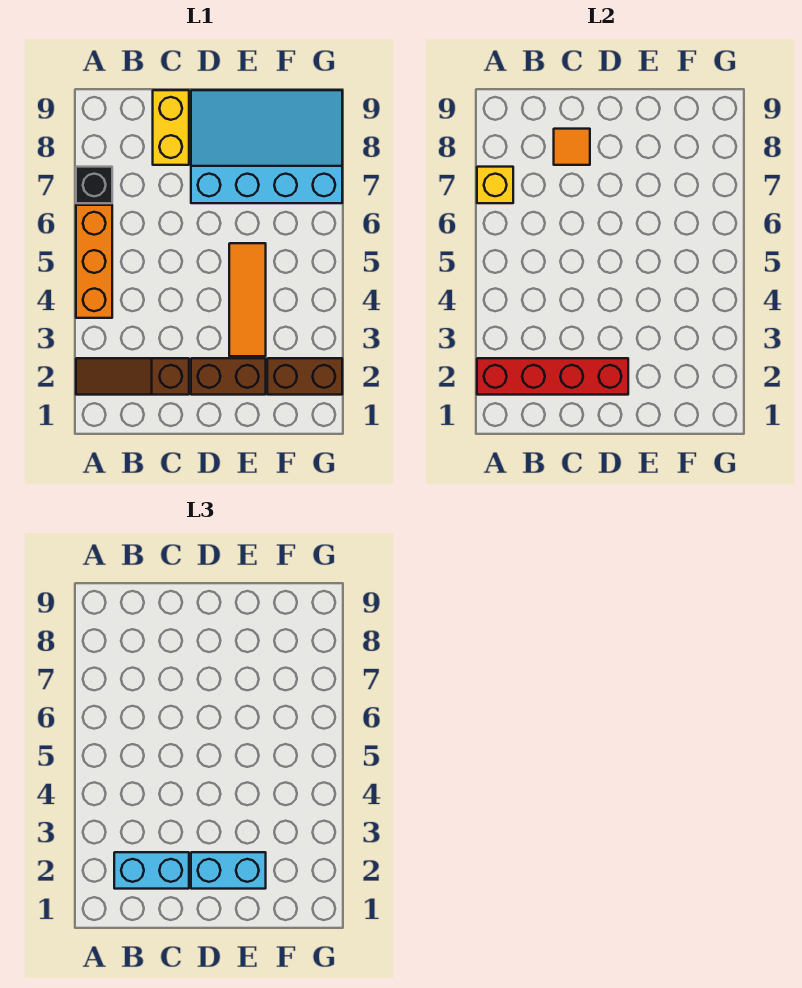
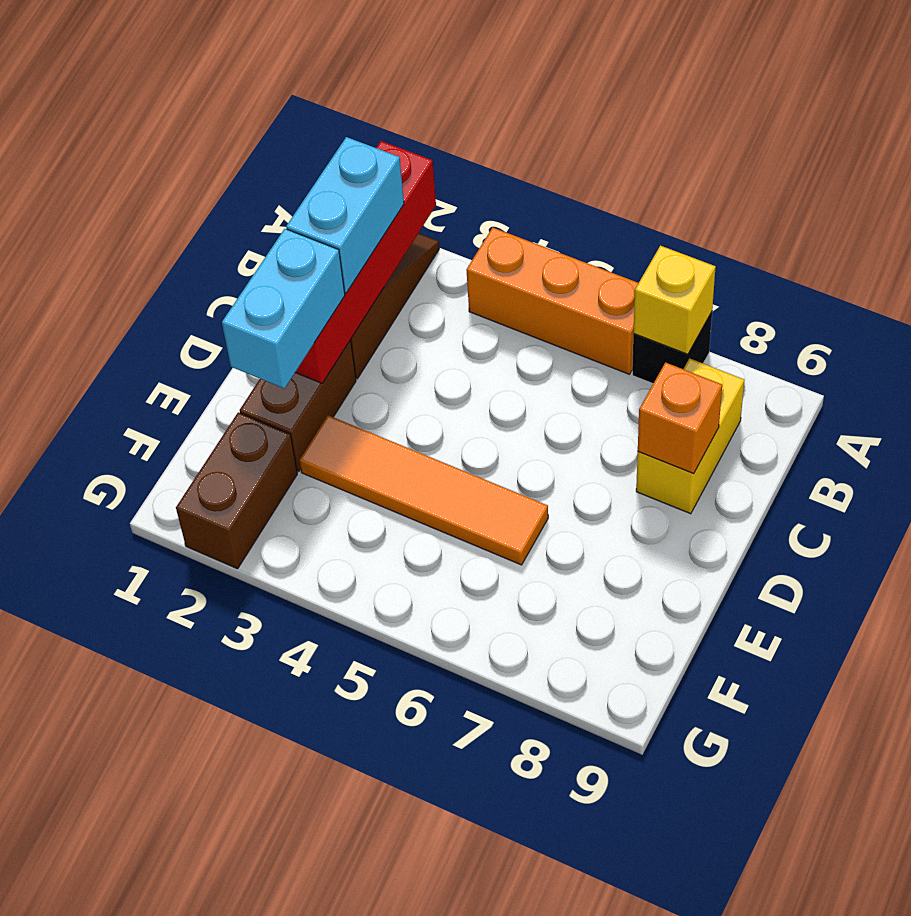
yellow 1x2 brick [153,90,189,165] -> yellow 1x2 brick turned to [636,358,744,514]
orange 1x1 tile [554,129,590,165] -> orange 1x1 brick [638,363,722,473]
cyan 3x4 slope [191,90,342,203] -> none
orange 1x3 tile [229,243,266,356] -> orange 1x4 tile [299,415,548,565]

